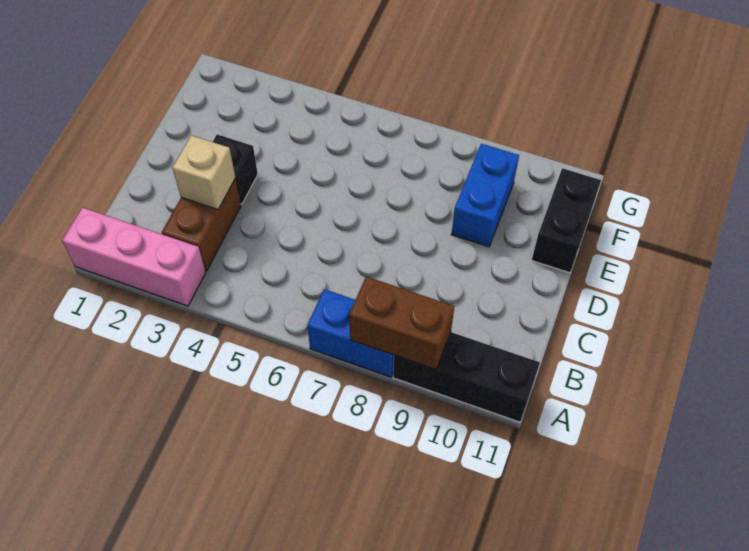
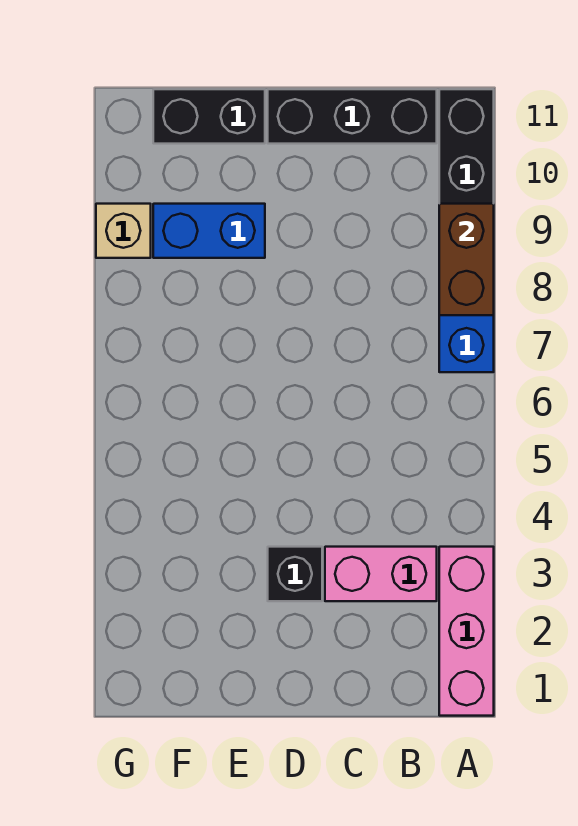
brown 1x2 brick [162,179,241,271] -> pink 1x2 brick [325,547,437,601]
none -> black 1x3 brick [268,89,437,144]
tan 1x1 brick [172,135,235,210] -> tan 1x1 brick moved to [96,204,151,258]

